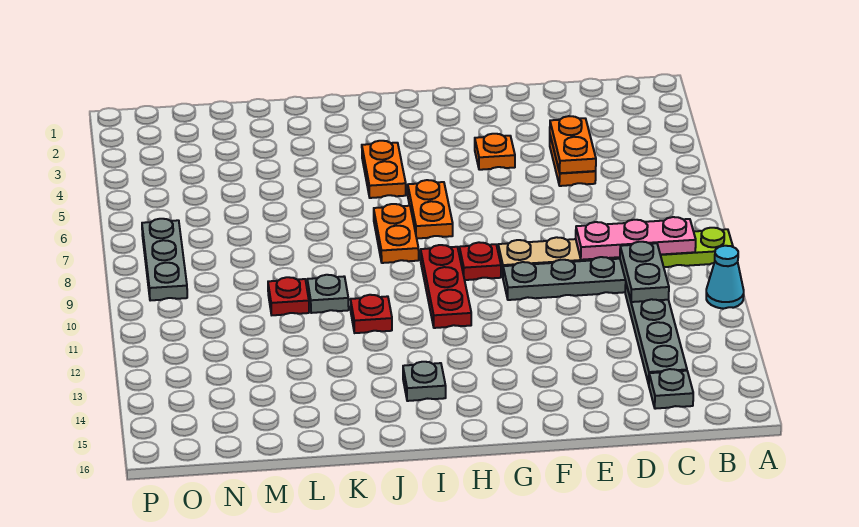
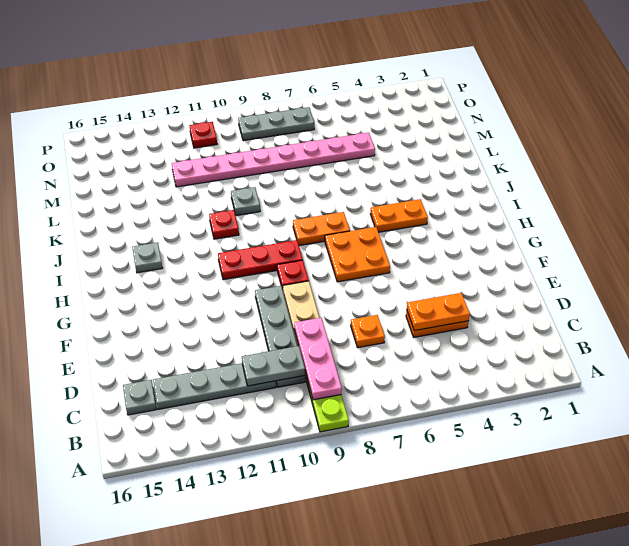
cyan 1x1 cone [706,246,744,309] -> none
orange 1x1 plate [475,134,515,170] -> orange 1x1 plate moved to [351,315,385,348]
orange 1x2 plate [408,180,453,238] -> orange 2x2 plate [325,227,390,282]
red 1x1 plate [268,277,309,315] -> red 1x1 plate moved to [189,122,217,148]
none -> pink 1x8 plate [172,133,375,187]

